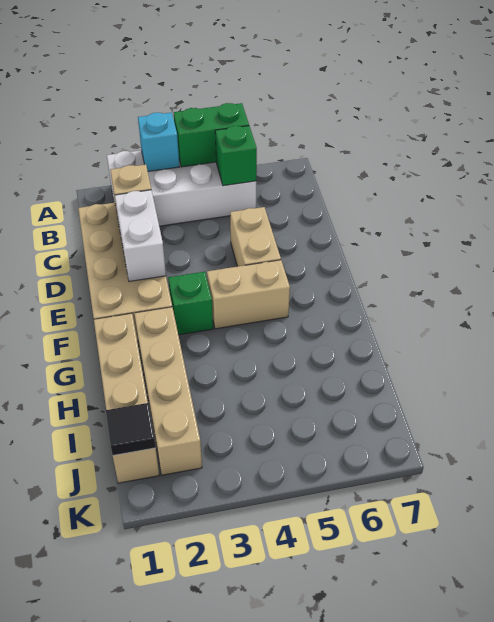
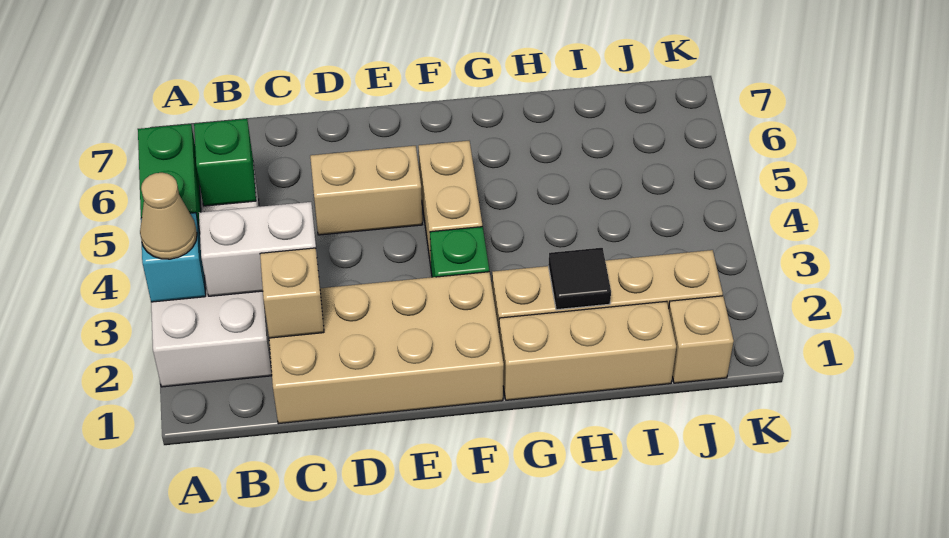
none -> tan 1x1 cone [140,173,197,259]
white 1x2 brick [115,190,166,281] -> white 1x2 brick moved to [199,202,318,296]
black 1x1 tile [106,403,156,455] -> black 1x1 tile moved to [548,248,611,310]

